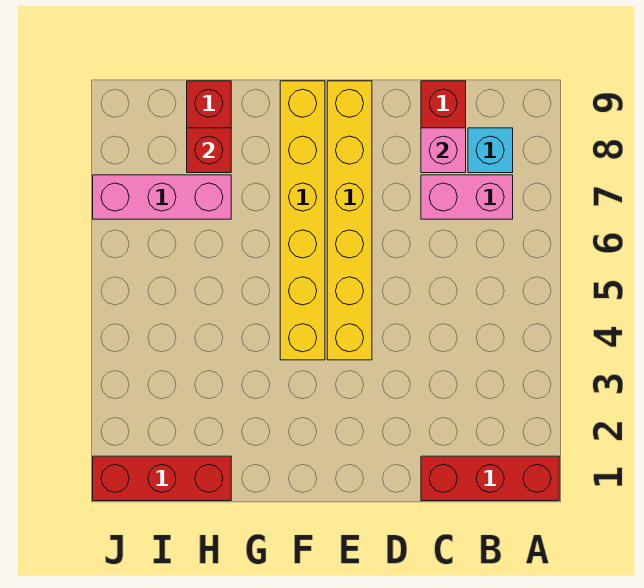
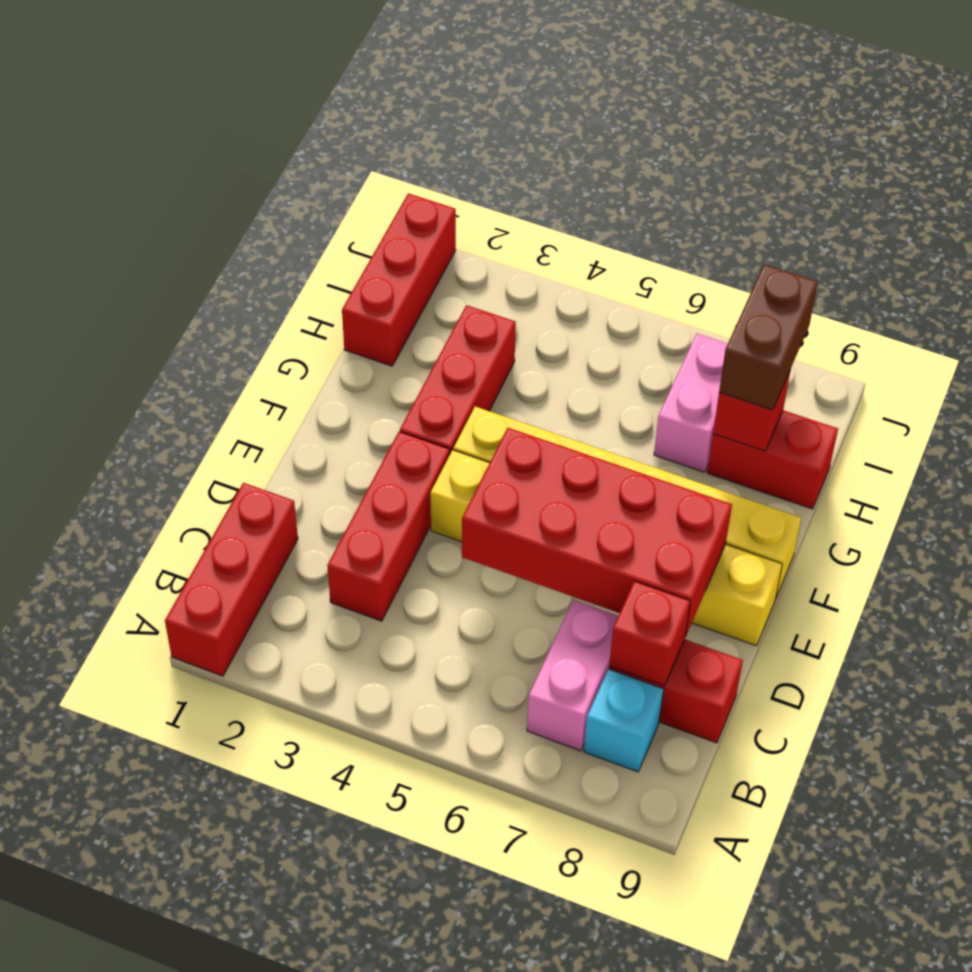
none -> red 1x3 brick [327,432,450,621]
pink 1x1 brick [421,128,466,173] -> red 1x1 brick [609,581,690,686]
none -> red 2x4 brick [462,428,732,637]
none -> red 1x3 brick [400,305,516,454]
pink 1x3 brick [93,175,231,219] -> pink 1x2 brick [654,334,728,472]
none -> brown 1x2 brick [719,264,818,410]

